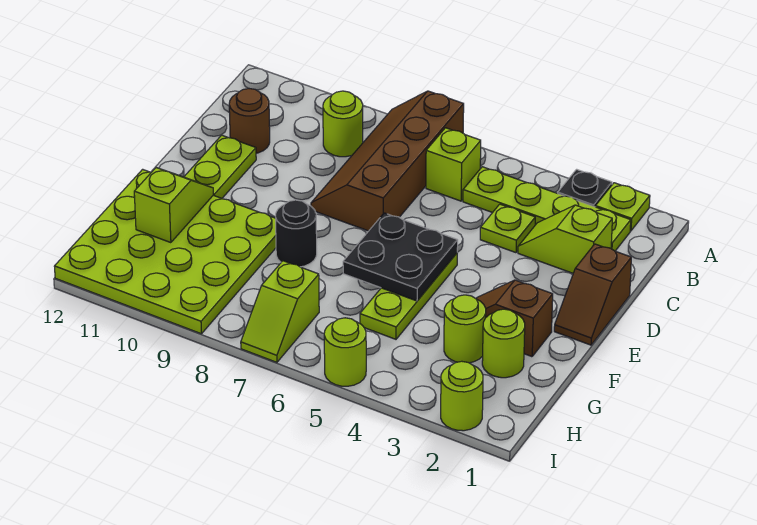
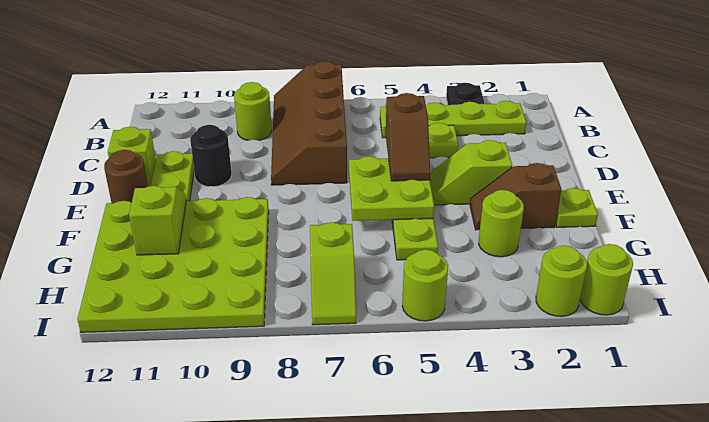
lime 1x1 plate [596,183,650,231] -> lime 1x1 plate moved to [556,188,598,227]
lime 1x1 brick [426,128,481,201] -> lime 1x1 brick moved to [108,127,156,187]
lime 1x2 slope [518,205,612,273] -> lime 1x2 slope moved to [430,140,512,205]
brown 1x1 round brick [229,89,270,153] -> brown 1x1 round brick moved to [104,150,148,203]
brown 1x2 slope [554,244,631,345] -> brown 1x2 slope moved to [386,93,430,181]
black 2x2 plate [343,213,458,301] -> lime 2x2 plate [349,156,434,221]
black 1x1 round brick [276,200,317,267] -> black 1x1 round brick moved to [190,125,232,187]
lime 1x1 round brick [482,309,525,378] -> lime 1x1 round brick moved to [580,244,633,315]

